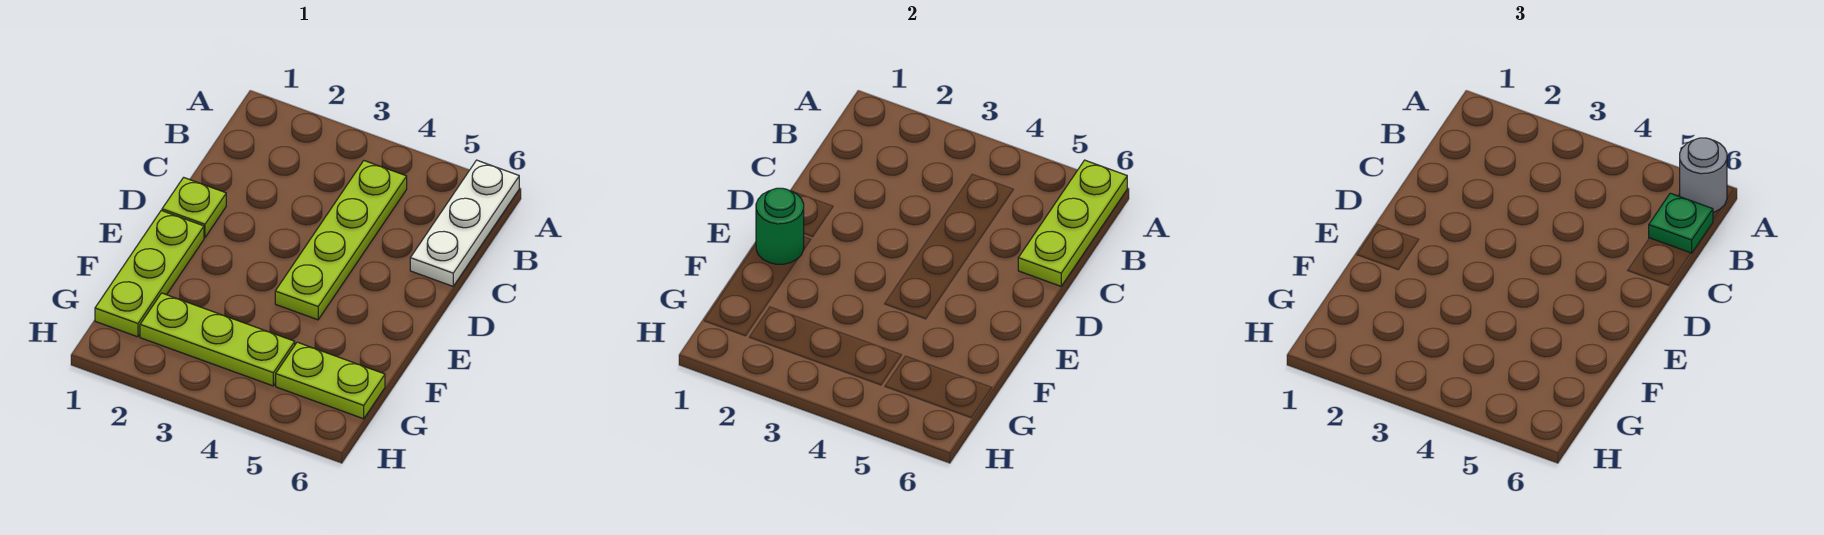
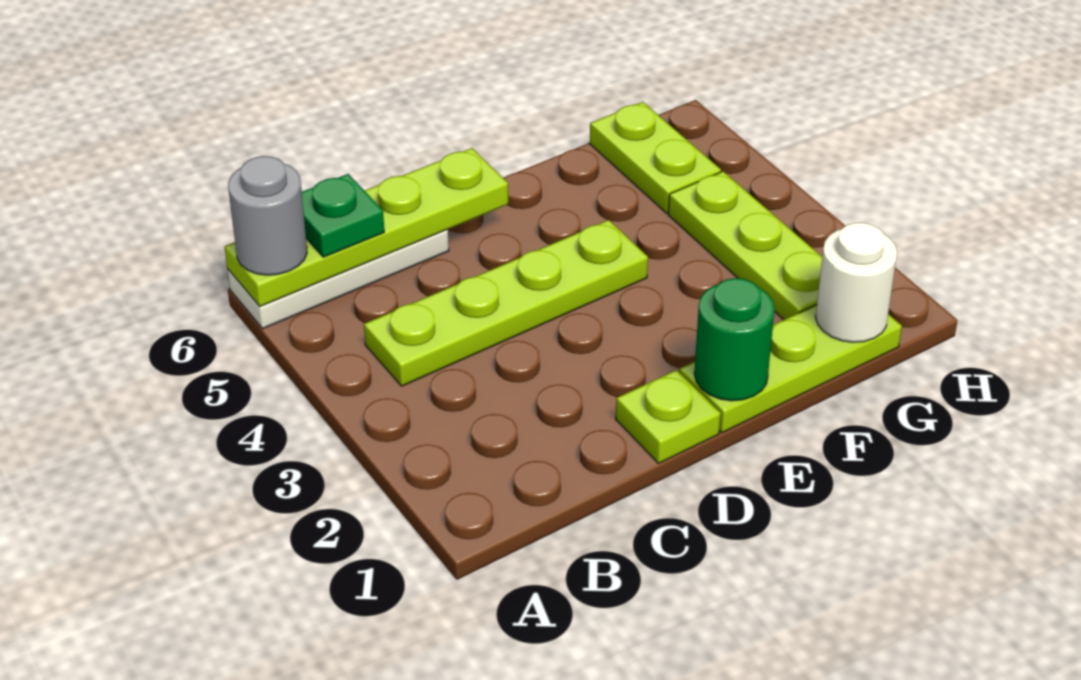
lime 1x3 plate [1018,160,1127,286] -> lime 1x4 plate [224,148,508,306]
none -> white 1x1 round brick [816,223,897,342]

